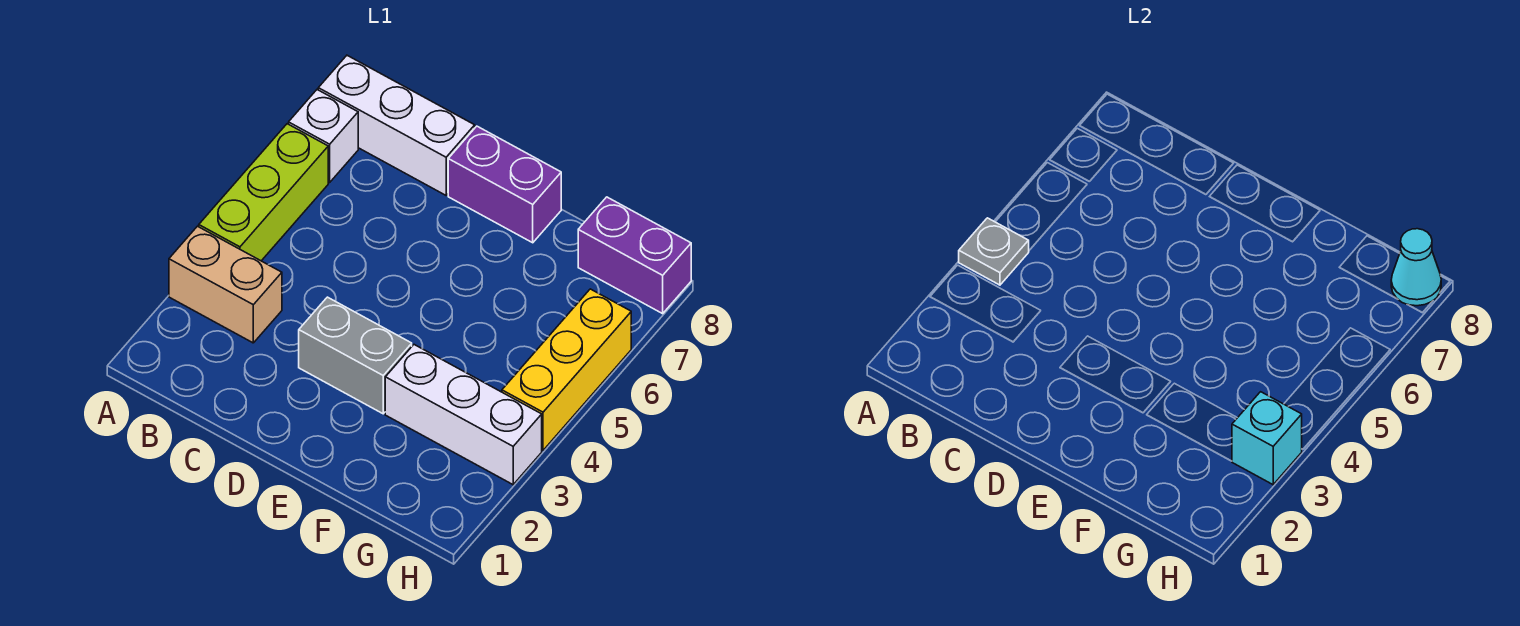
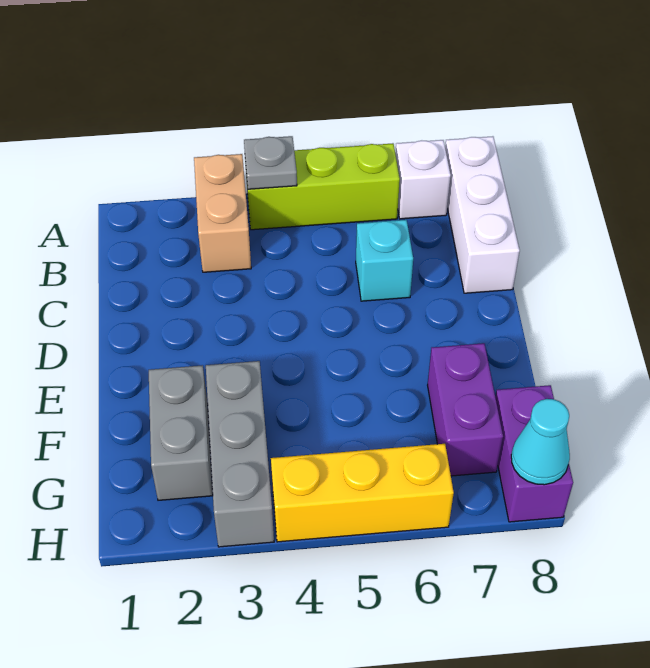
grey 1x2 brick [299,297,412,414] -> grey 1x2 brick moved to [149,365,213,500]
purple 1x2 brick [448,126,561,243] -> purple 1x2 brick moved to [428,343,503,476]
white 1x3 brick [385,345,542,485] -> grey 1x3 brick [206,361,274,547]
cyan 1x1 brick [1232,392,1302,485] -> cyan 1x1 brick moved to [356,220,413,301]

